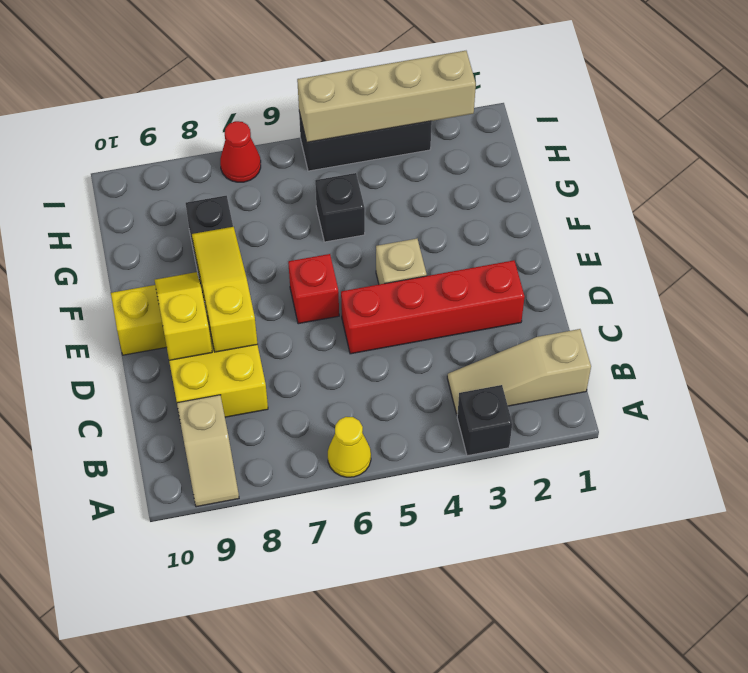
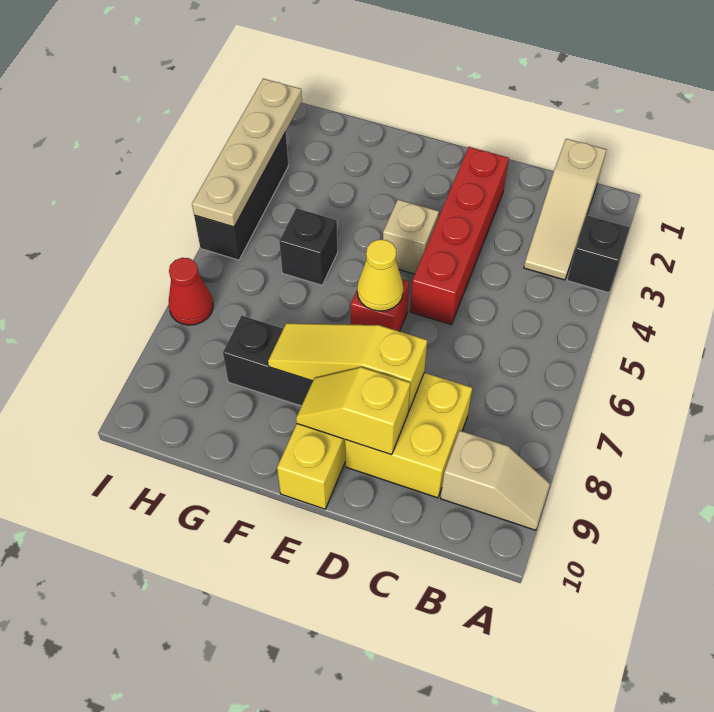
yellow 1x1 cone [328,417,371,477] -> yellow 1x1 cone moved to [357,240,403,311]
tan 1x4 brick [297,51,476,142] -> tan 1x4 plate [192,79,302,227]

